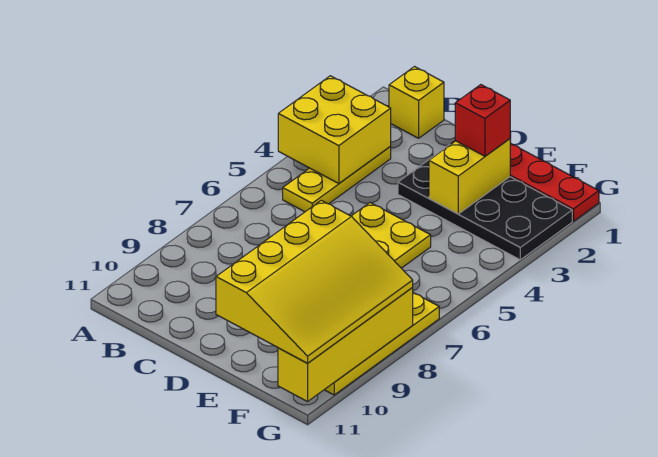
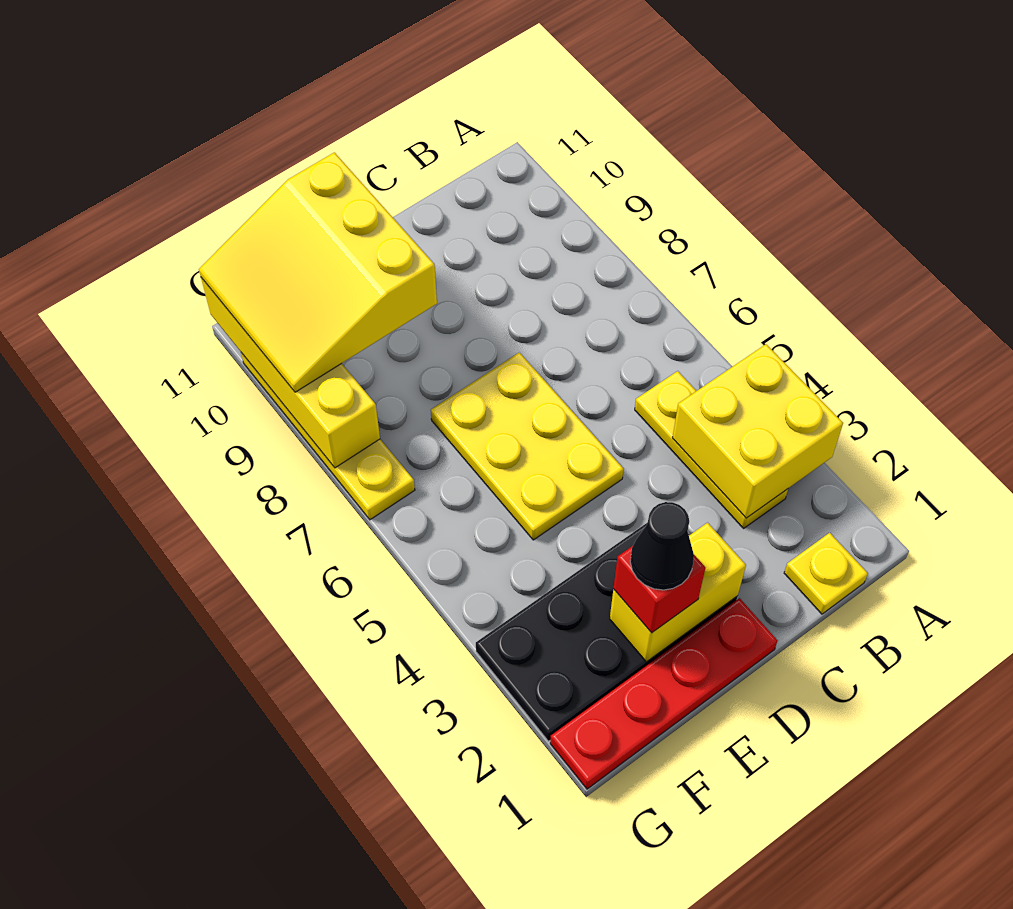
yellow 1x1 brick [389,67,444,138] -> yellow 1x1 plate [784,533,868,614]
yellow 1x2 brick [429,139,510,214] -> yellow 1x2 brick turned to [610,523,746,662]
none -> black 1x1 cone [630,502,694,590]
yellow 3x4 slope [216,200,413,363] -> yellow 3x3 slope [199,152,437,392]

